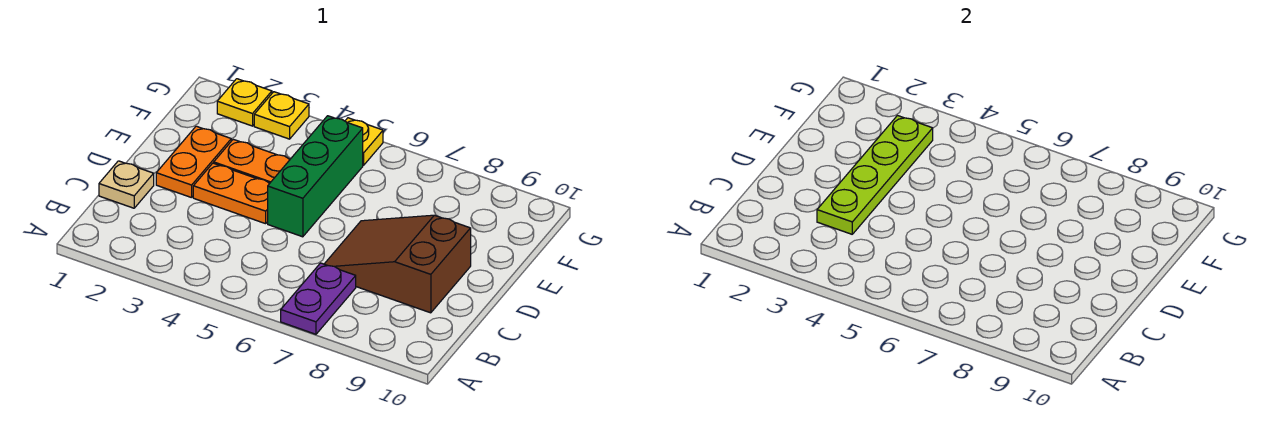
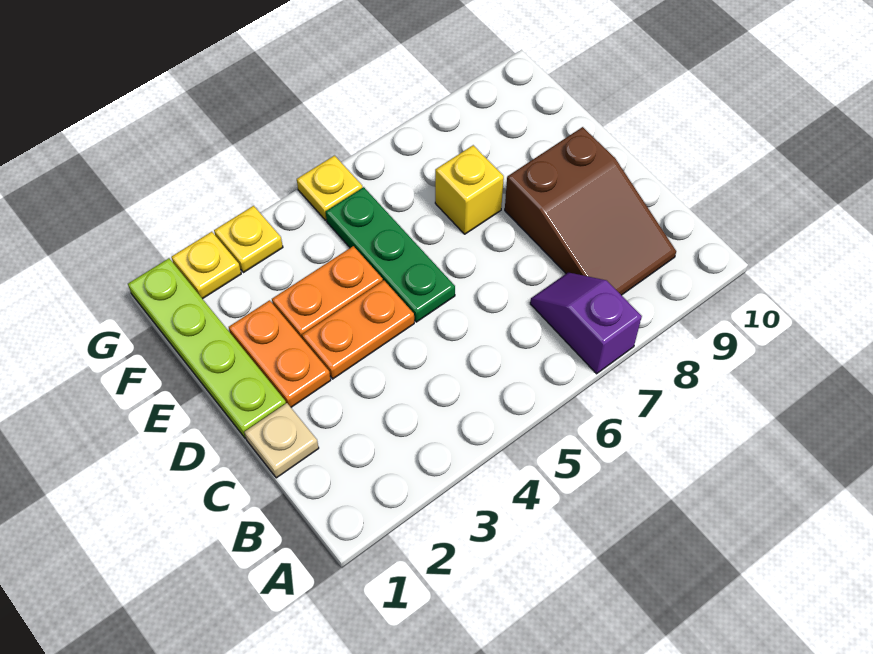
purple 1x2 plate [281,263,356,334] -> purple 1x2 slope [530,272,642,374]
lime 1x4 plate [817,116,933,234] -> lime 1x4 plate moved to [128,258,286,439]
brown 2x3 slope [325,215,471,313] -> brown 2x3 slope turned to [505,127,676,295]
green 1x3 brick [268,116,363,237] -> green 1x3 plate [326,187,455,322]
none -> yellow 1x1 brick [435,145,504,234]

